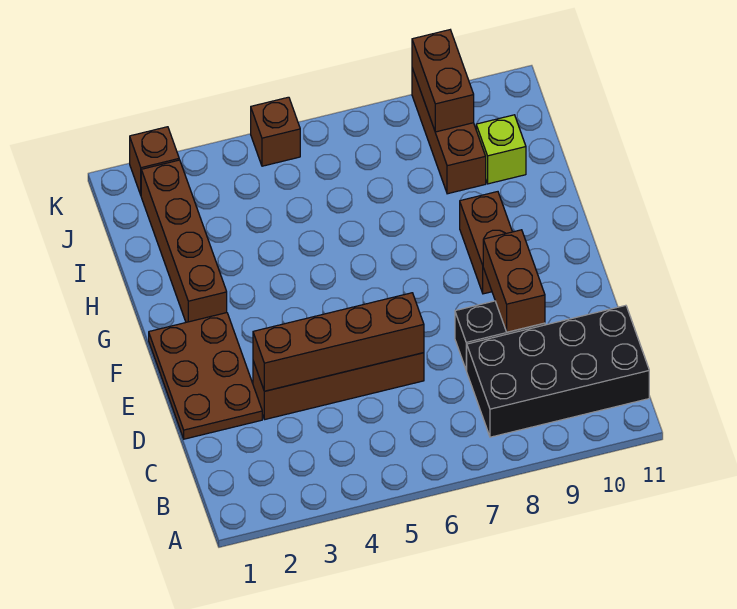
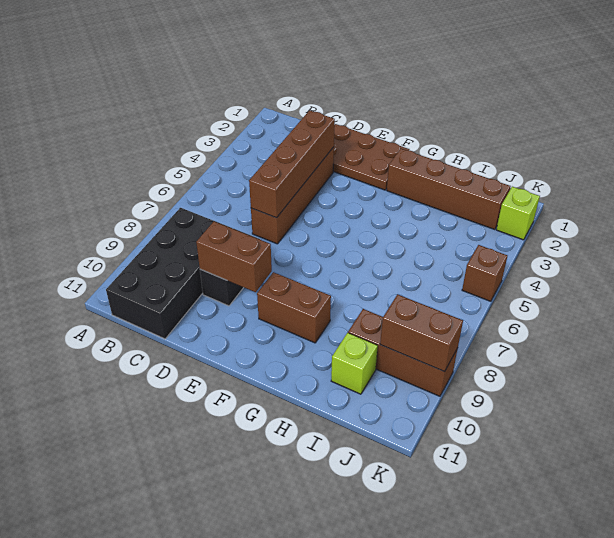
brown 1x1 brick [130,127,179,195] -> lime 1x1 brick [496,187,540,240]

